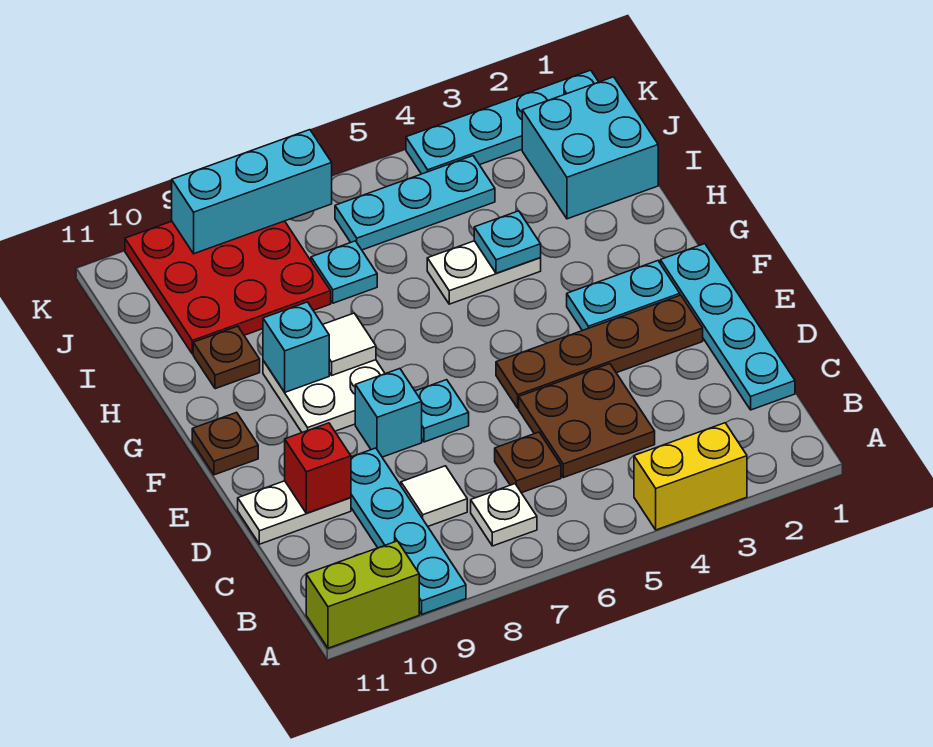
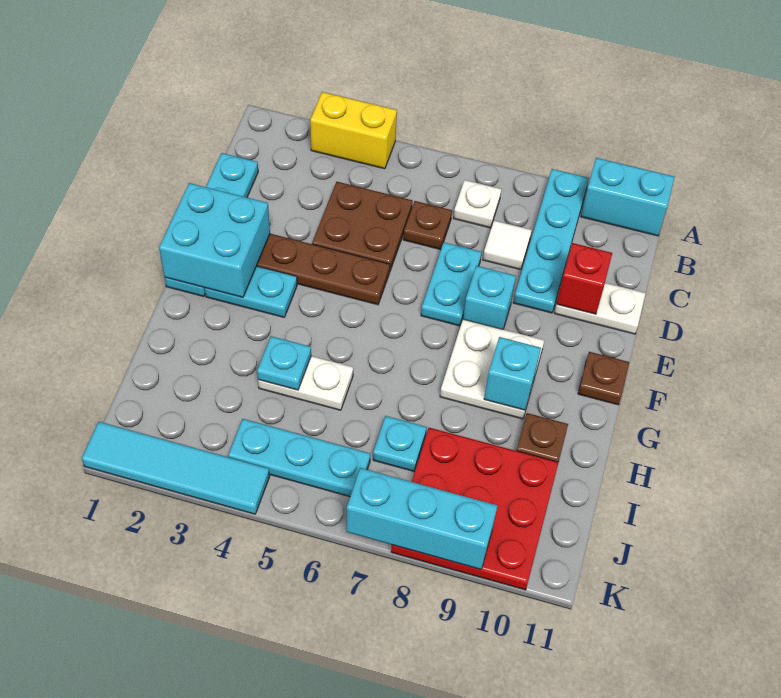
lime 1x2 brick [306,541,419,648] -> cyan 1x2 brick [581,158,674,236]
cyan 1x1 plate [415,380,469,442] -> cyan 1x2 plate [421,242,482,326]
white 1x1 tile [323,313,376,375] -> none
cyan 2x2 brick [522,77,658,219] -> cyan 2x2 brick moved to [159,183,270,297]
cyan 1x4 plate [406,70,598,174] -> cyan 1x4 tile [82,422,270,514]

